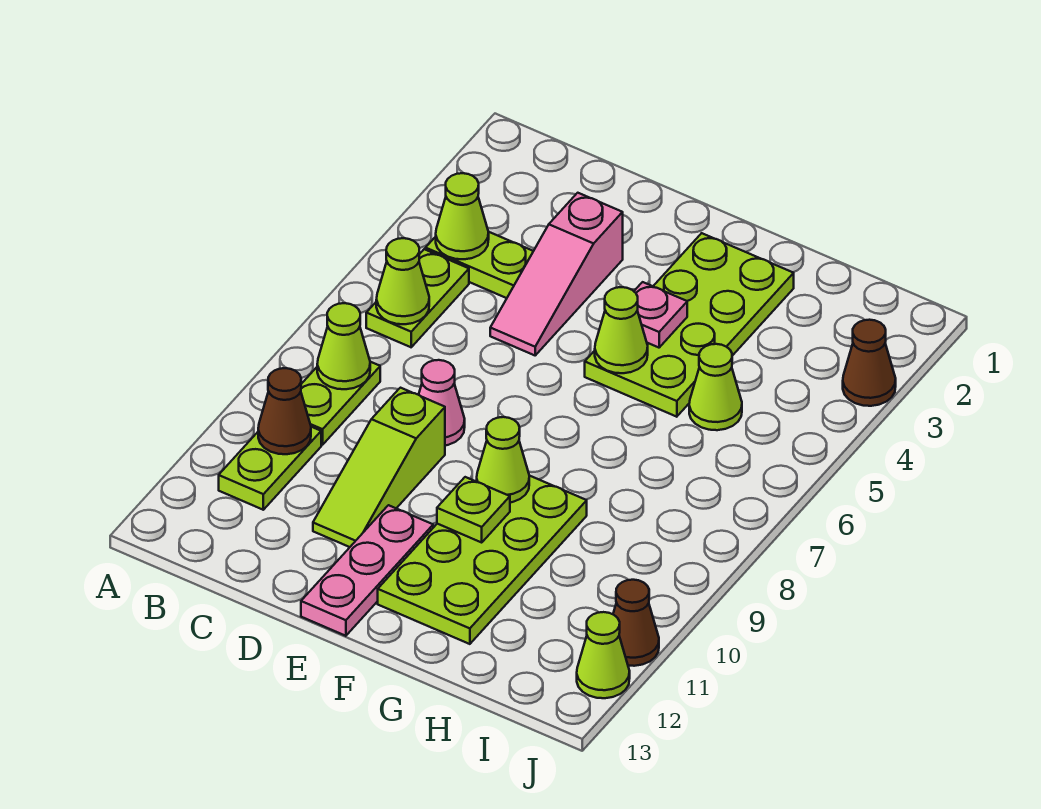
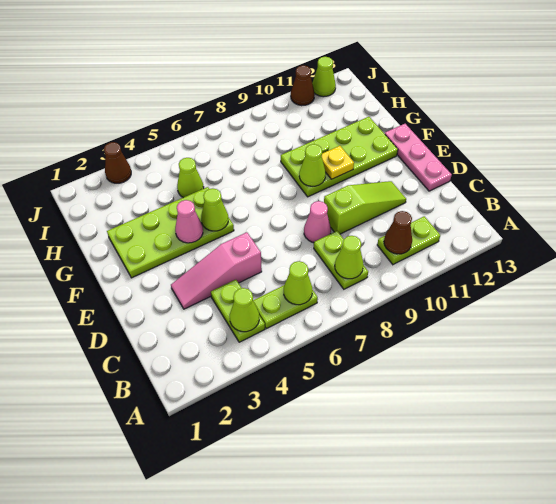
lime 1x2 plate [301,362,380,445] -> lime 1x2 plate turned to [314,231,368,289]
pink 1x3 slope [490,193,623,355] -> pink 1x3 slope turned to [171,232,262,309]
pink 1x3 plate [301,505,433,636] -> pink 1x3 plate turned to [385,124,452,191]
pink 1x1 plate [634,282,687,348] -> pink 1x1 cone [175,200,203,243]
lime 1x1 plate [437,477,510,542] -> yellow 1x1 plate [322,146,354,179]

